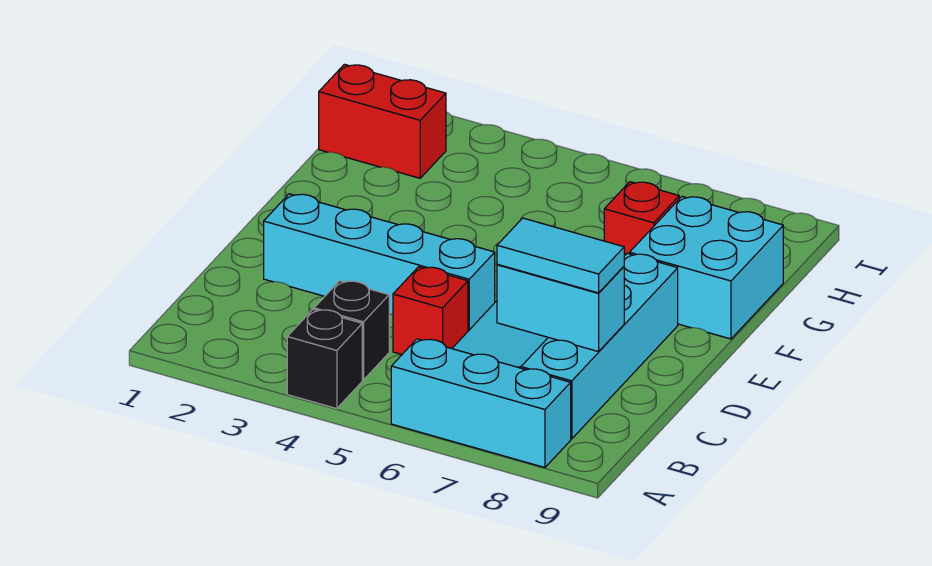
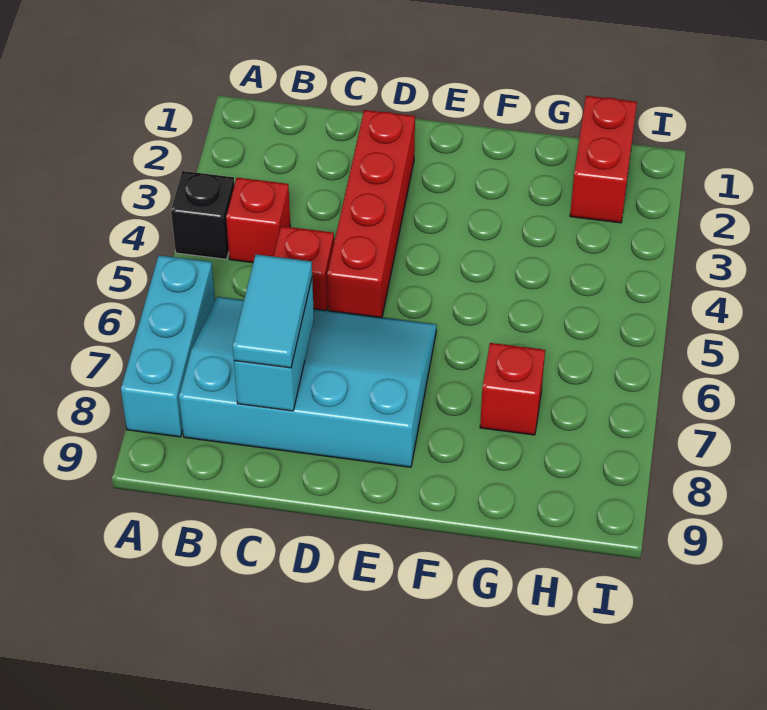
black 1x1 brick [314,281,389,380] -> red 1x1 brick [226,178,290,263]
cyan 1x4 brick [264,194,495,331] -> red 1x4 brick [327,110,415,317]
cyan 2x2 brick [630,196,783,339] -> none

